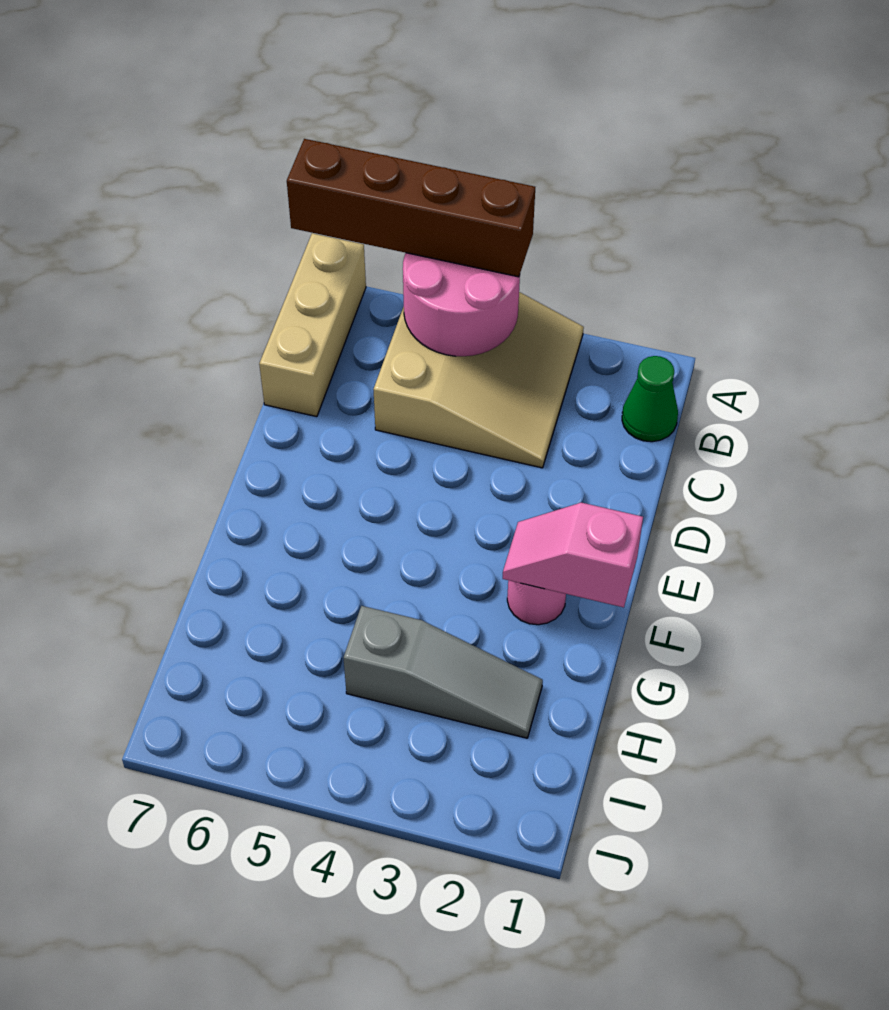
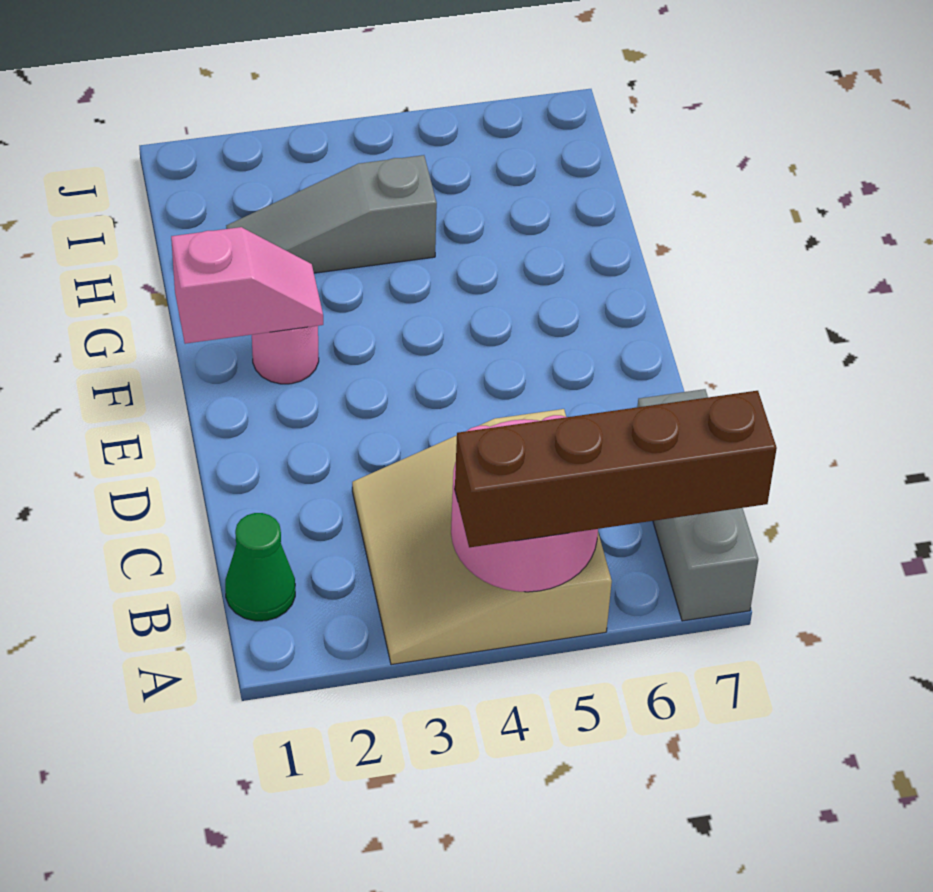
tan 1x3 brick [259,233,366,417] -> grey 1x3 brick [637,389,758,621]

